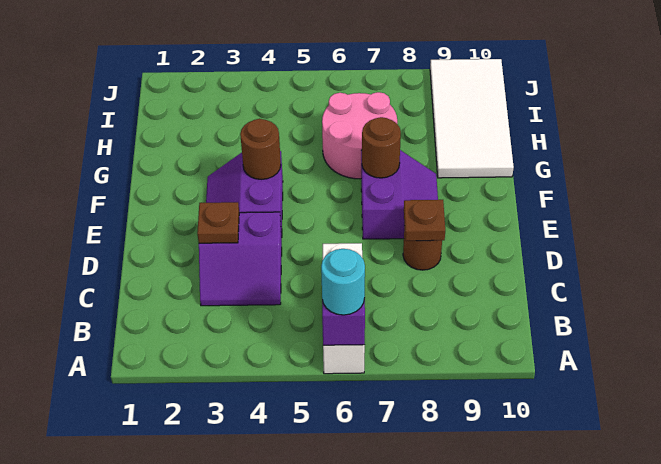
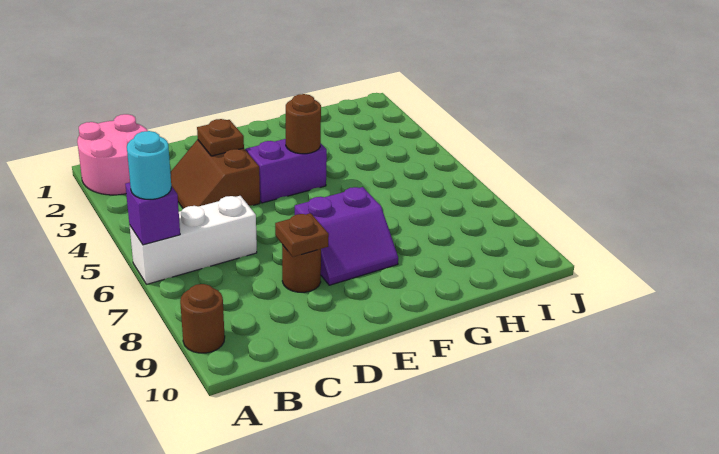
purple 2x2 slope [199,212,282,306] -> brown 2x2 slope [170,140,260,209]
brown 1x1 round brick [362,117,401,178] -> brown 1x1 round brick moved to [180,284,225,353]
pink 2x2 round brick [322,92,397,179] -> pink 2x2 round brick moved to [77,114,148,195]
white 2x4 tile [430,59,514,178] -> none

